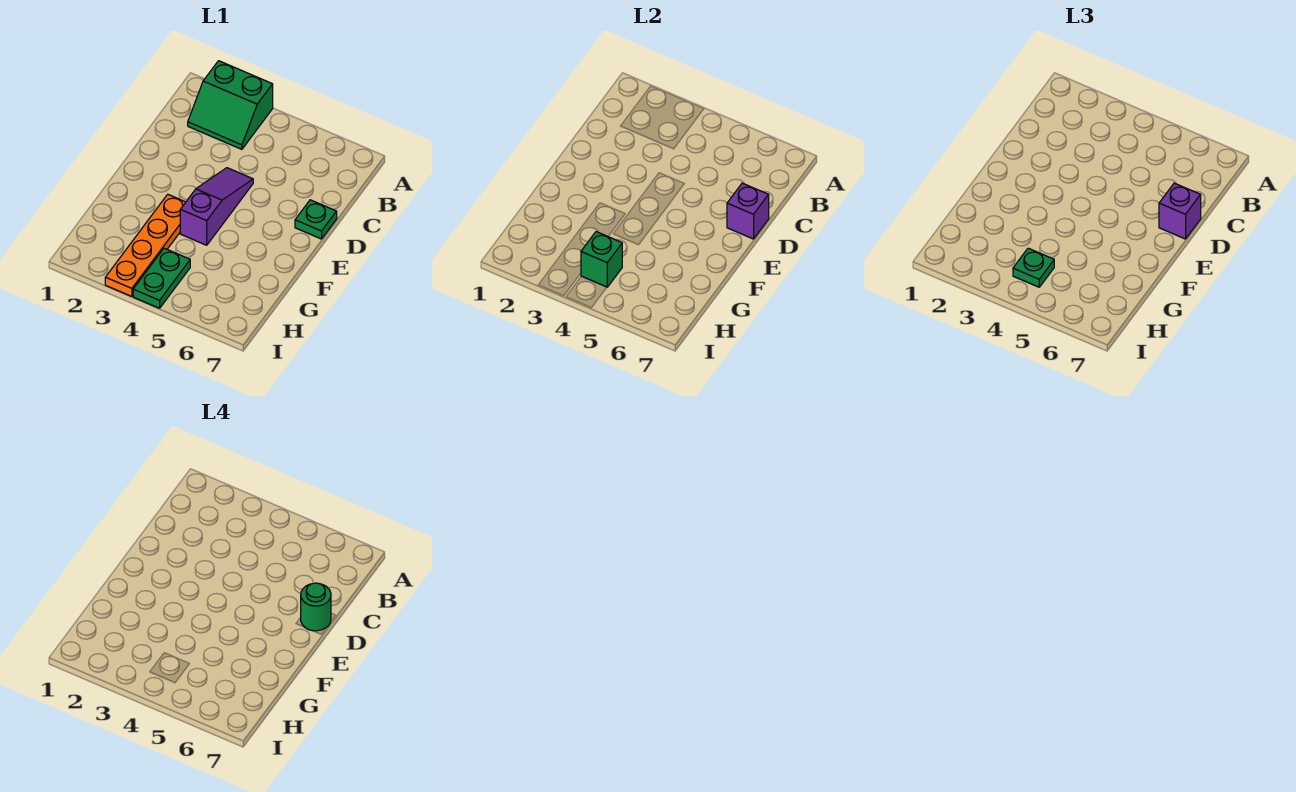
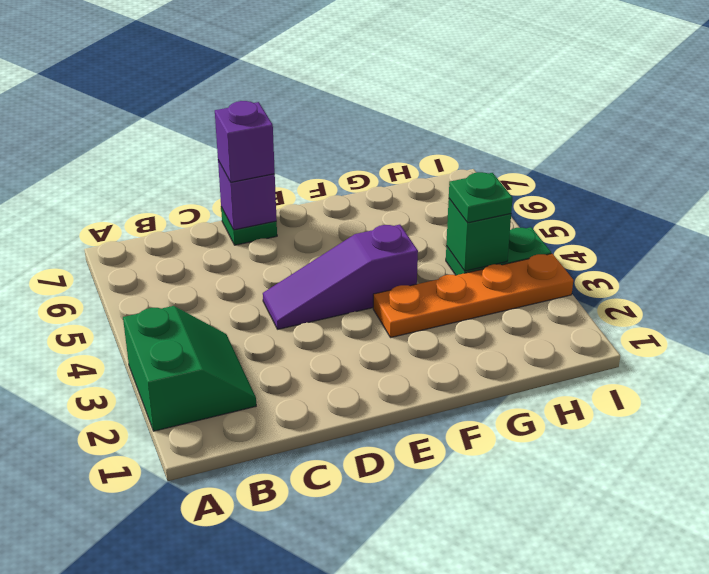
green 1x1 round brick [301,583,331,631] -> none

